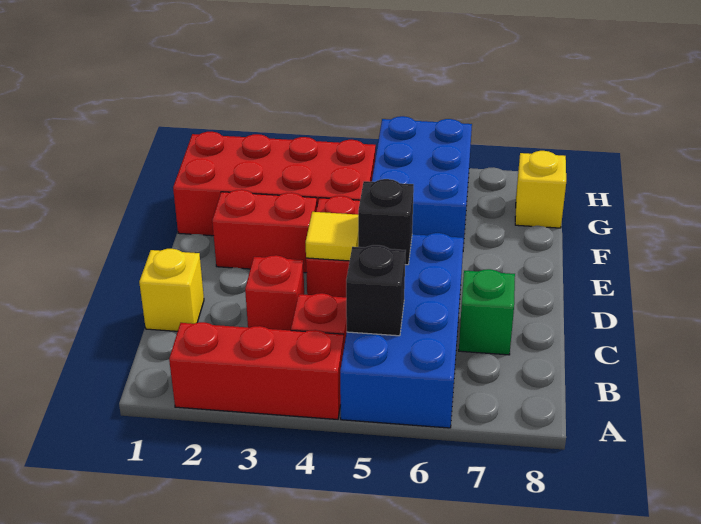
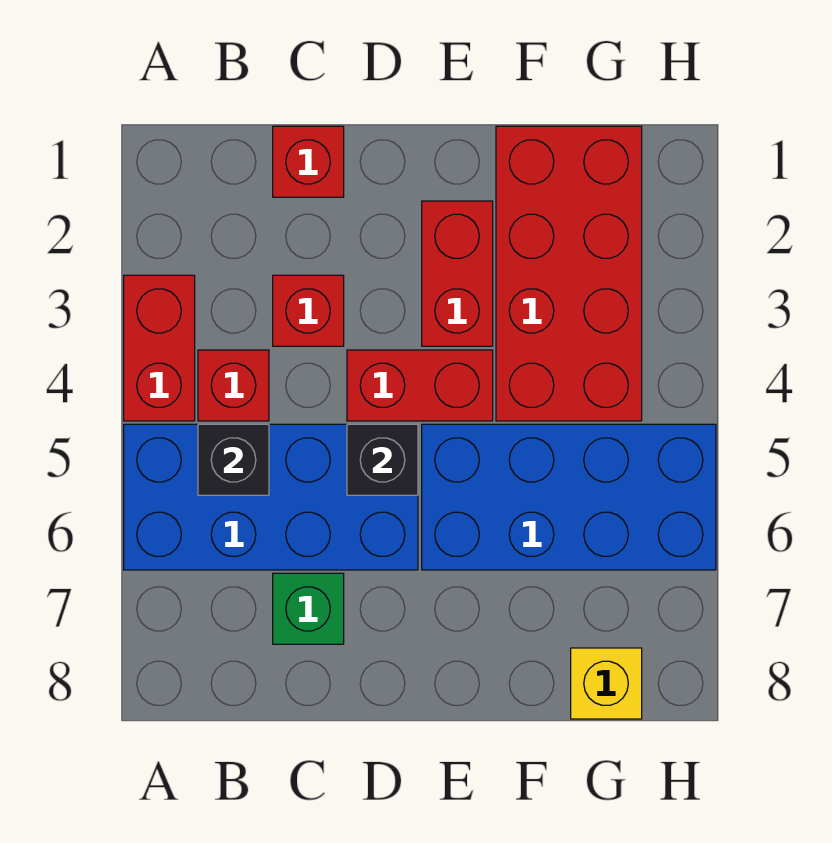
red 1x3 brick [169,322,344,419] -> red 1x2 brick [124,275,195,421]
yellow 1x1 brick [139,249,204,331] -> red 1x1 brick [273,126,344,197]
yellow 1x1 tile [306,212,358,261] -> none
blue 2x3 brick [372,116,472,247] -> blue 2x4 brick [422,424,716,570]

